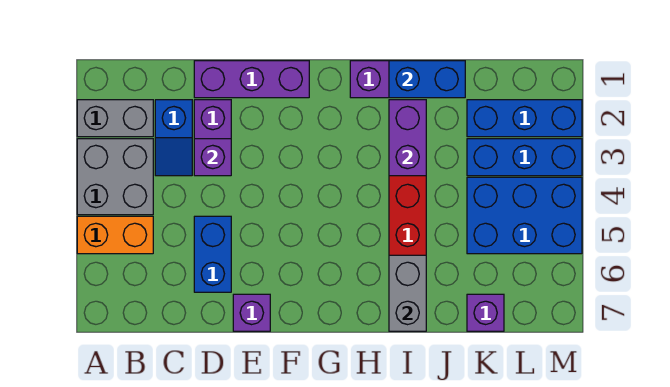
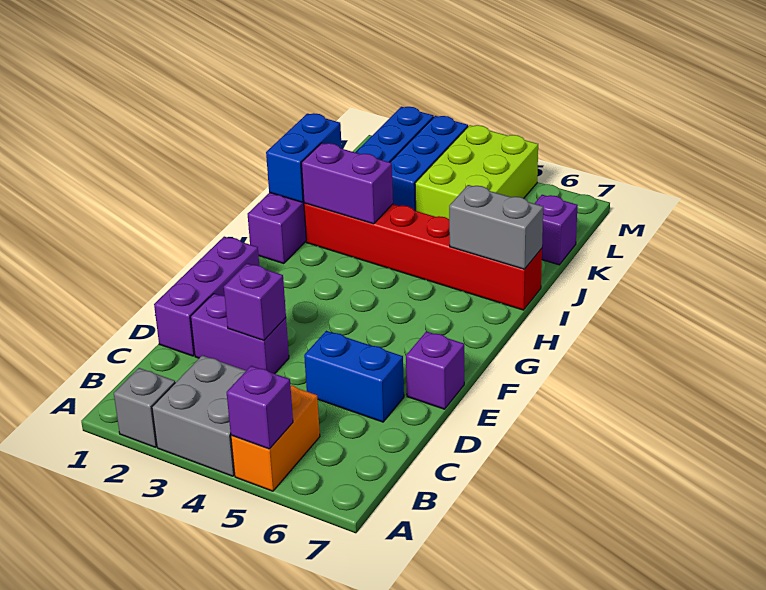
grey 1x2 brick [77,100,153,137] -> grey 1x1 brick [114,368,175,447]
none -> purple 1x1 brick [227,366,293,449]
blue 1x2 slope [155,100,192,176] -> none
blue 2x3 brick [467,177,582,254] -> lime 2x3 brick [415,125,538,219]

